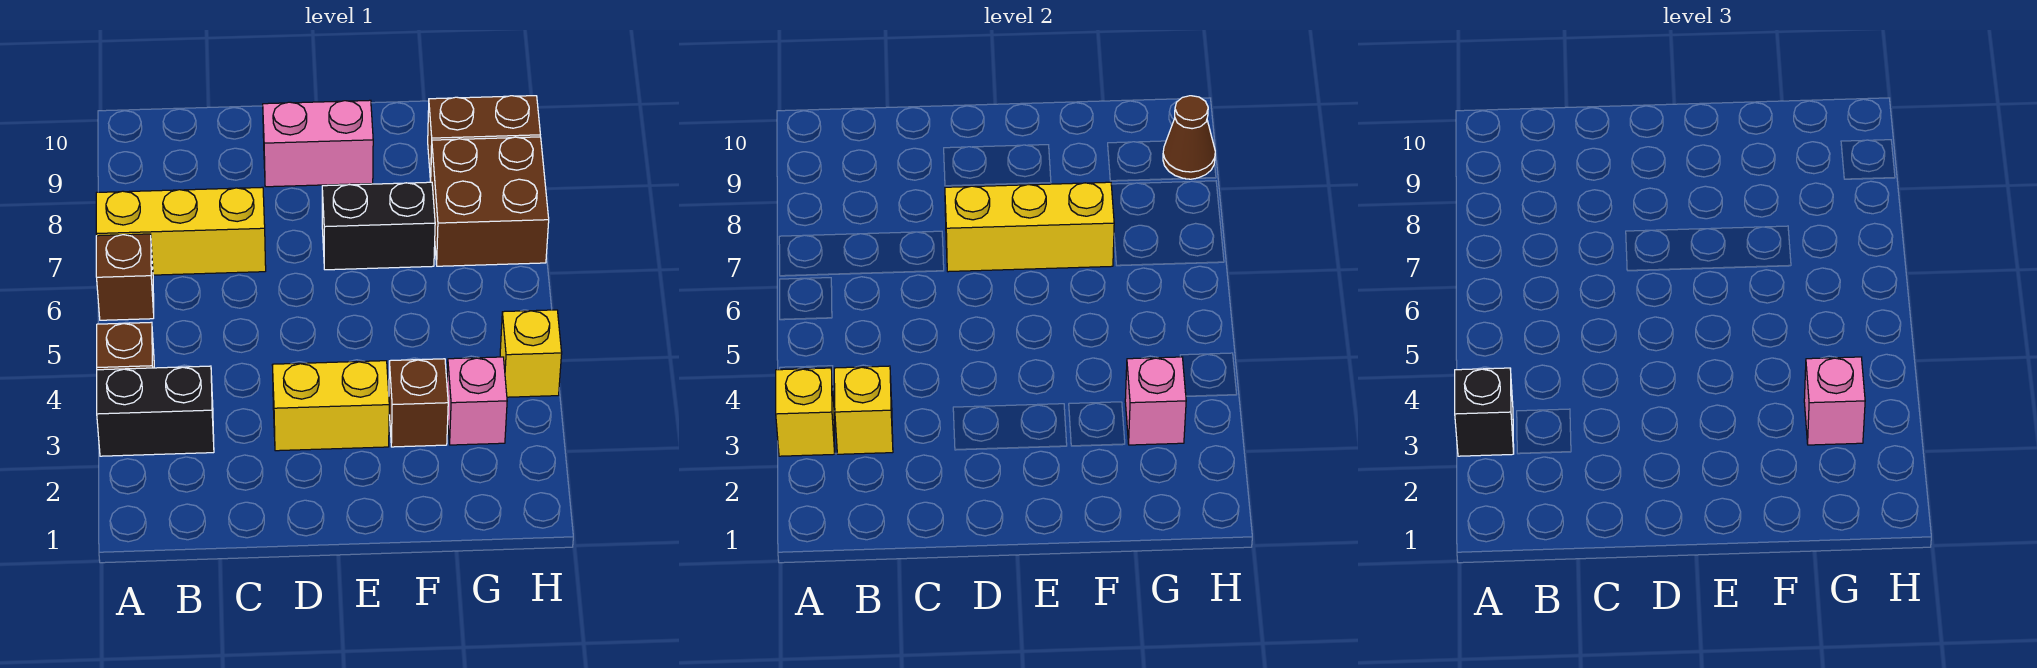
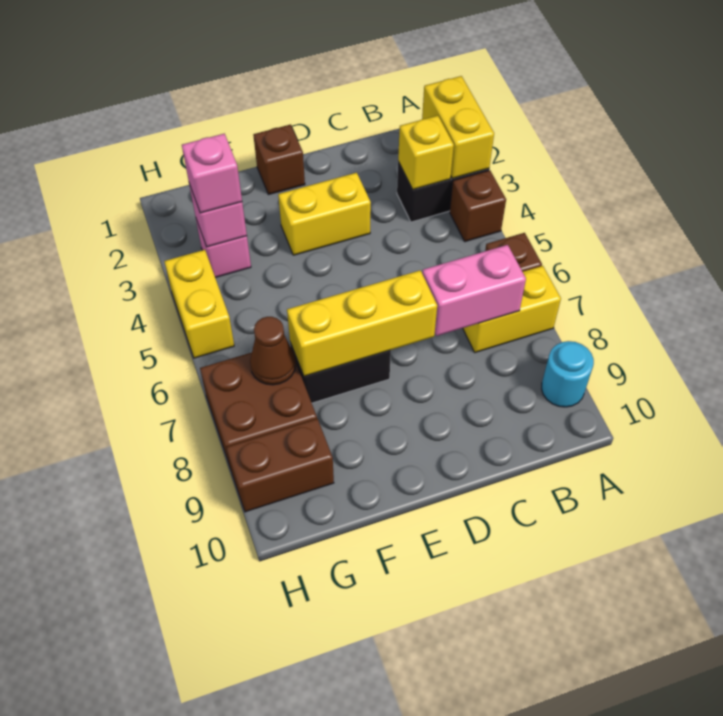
yellow 1x1 brick [776,368,835,456] -> yellow 1x2 brick [422,76,494,179]
black 1x1 brick [1455,368,1514,456] -> none
yellow 1x3 brick [96,187,266,275] -> yellow 1x2 brick [463,266,561,353]
none -> cyan 1x1 round brick [542,341,594,407]
pink 1x2 brick [263,100,373,187] -> pink 1x2 brick moved to [422,245,526,336]
brown 1x1 brick [389,359,448,447] -> brown 1x1 brick moved to [253,125,305,195]
yellow 1x1 brick [500,310,562,397] -> yellow 1x2 brick [164,250,234,358]
brown 1x1 cone [1163,96,1215,179] -> brown 1x1 cone moved to [250,317,296,385]

